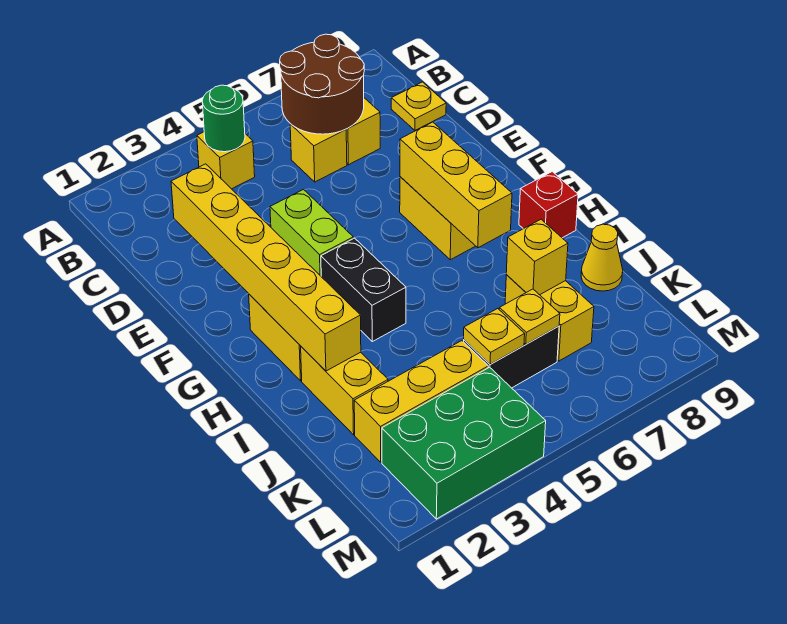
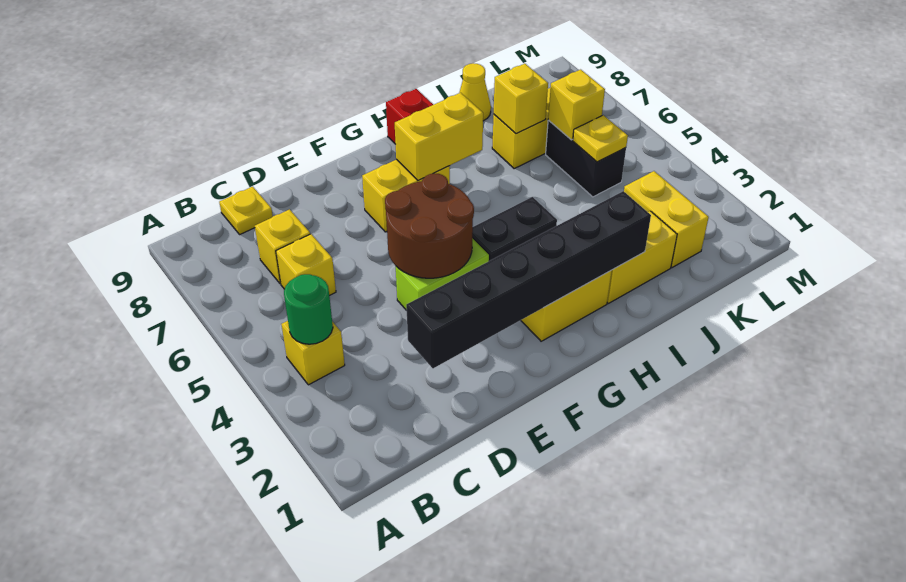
brown 2x2 round brick [280,34,364,134] -> brown 2x2 round brick moved to [385,173,474,278]
yellow 1x6 brick [171,164,361,371] -> black 1x6 brick [406,191,651,368]
yellow 1x3 brick [400,122,512,248] -> yellow 1x2 brick [395,93,483,181]
yellow 1x3 brick [354,341,488,462] -> yellow 1x2 brick [624,171,709,268]
yellow 1x1 plate [499,289,560,344] -> yellow 1x1 brick [548,70,605,140]
green 2x3 brick [382,367,546,519] -> none

